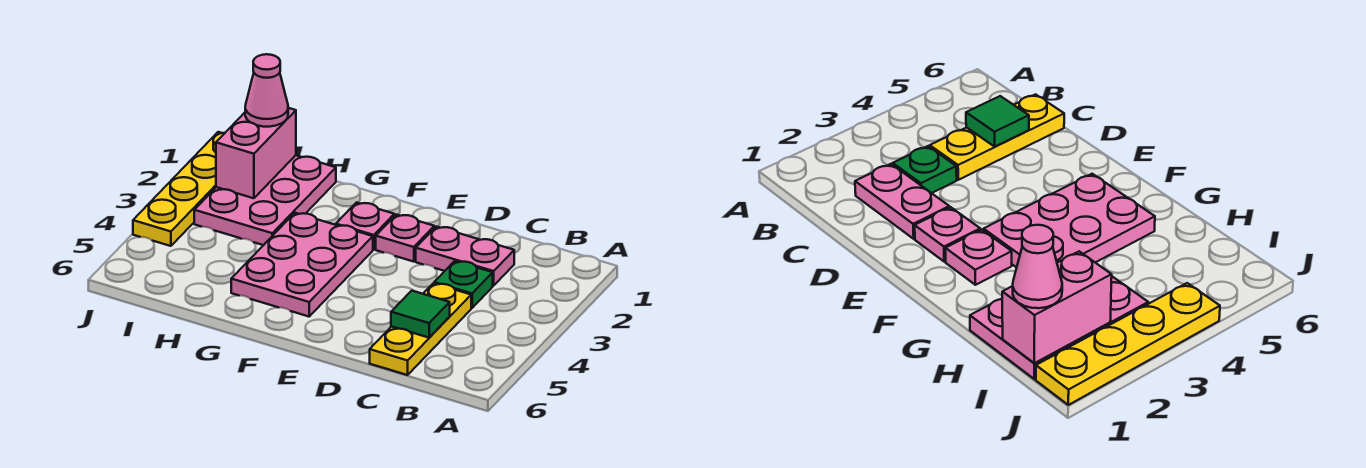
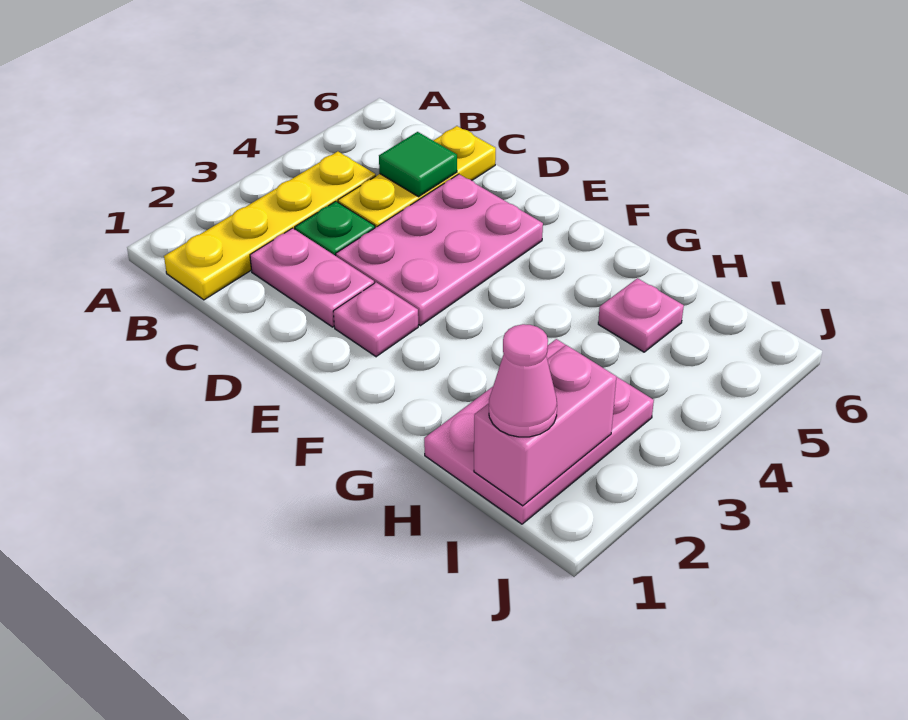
pink 1x1 plate [336,202,394,250] -> pink 1x1 plate moved to [598,278,684,352]
pink 2x3 plate [231,213,373,316] -> pink 2x3 plate moved to [336,174,543,326]
yellow 1x4 plate [133,132,225,246] -> yellow 1x4 plate moved to [164,151,376,300]

